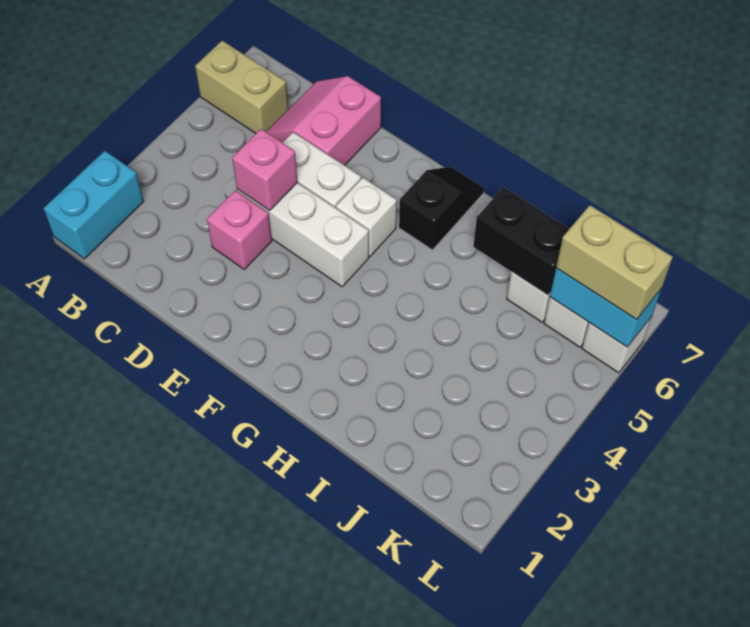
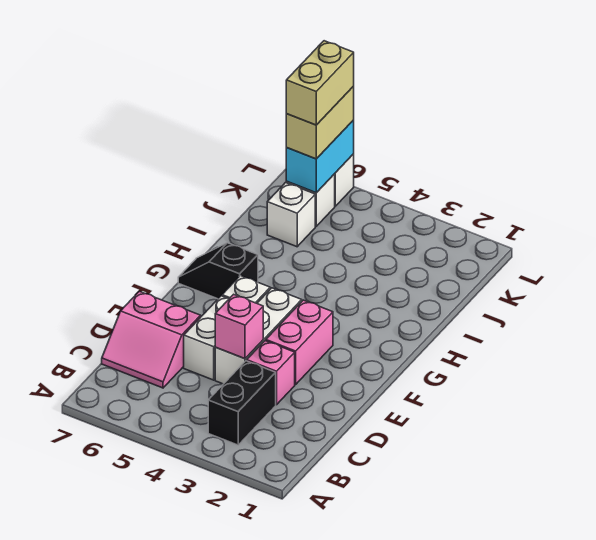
cyan 1x2 brick [44,151,144,259] -> none
tan 1x2 brick [195,41,288,133] -> tan 1x2 brick moved to [286,41,354,125]
none -> pink 1x2 brick [266,300,333,384]
black 1x2 brick [473,187,569,295] -> black 1x2 brick moved to [208,361,276,445]

